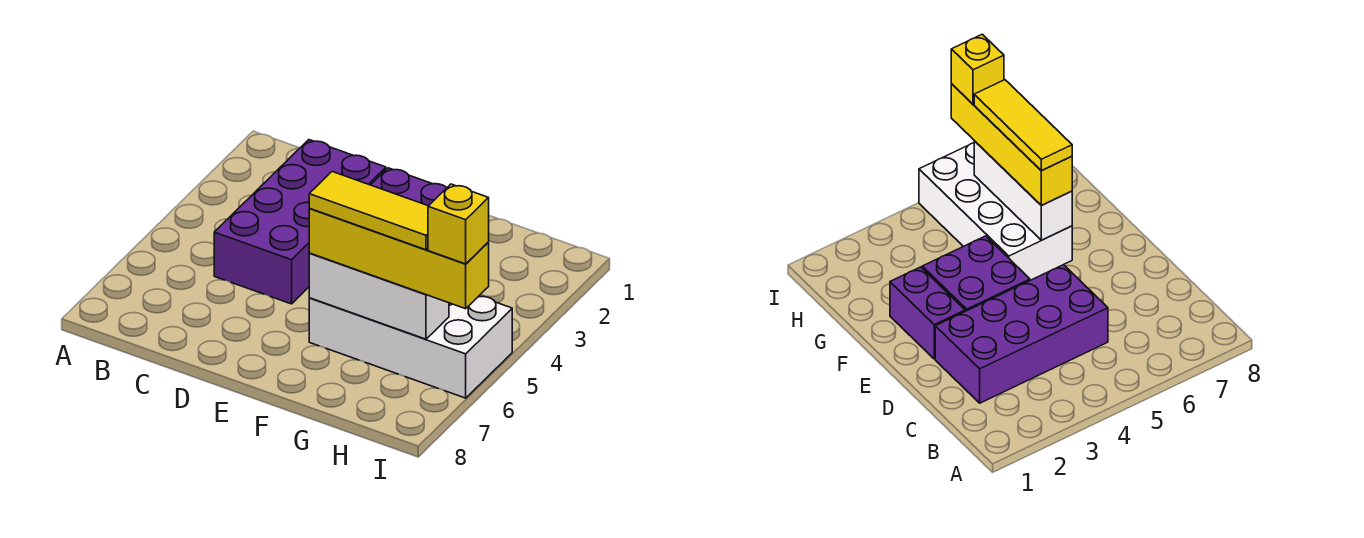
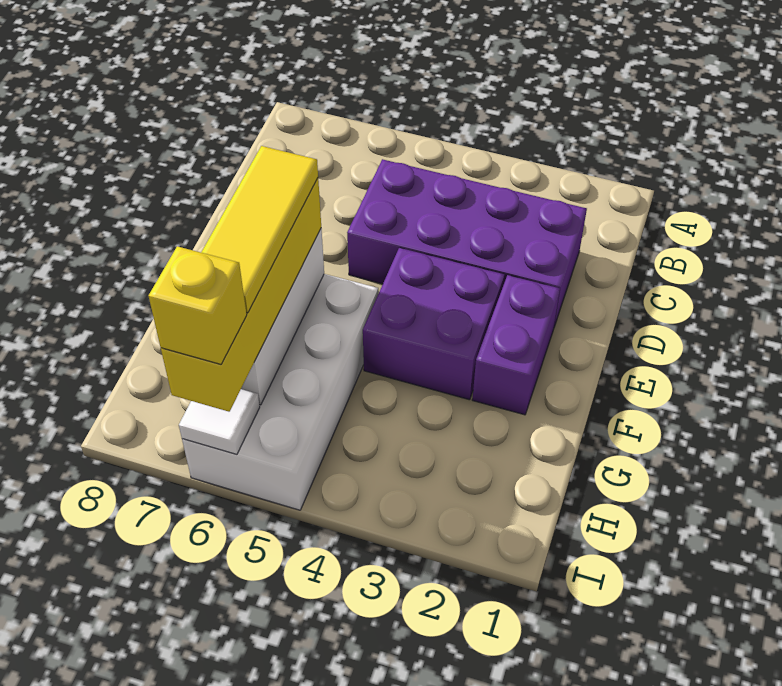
none -> white 1x1 tile [179,389,260,454]

